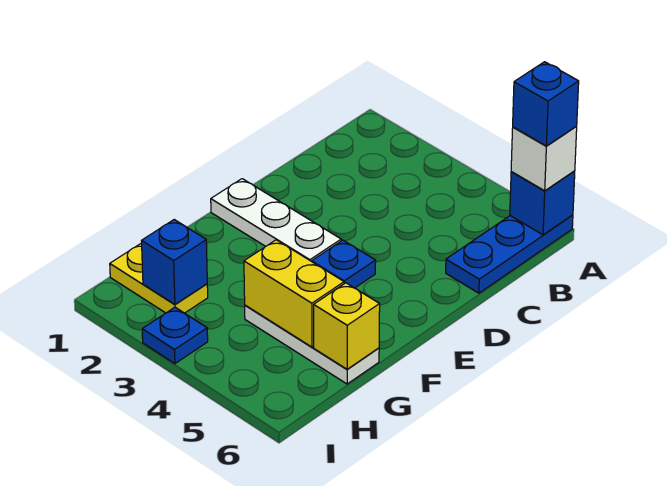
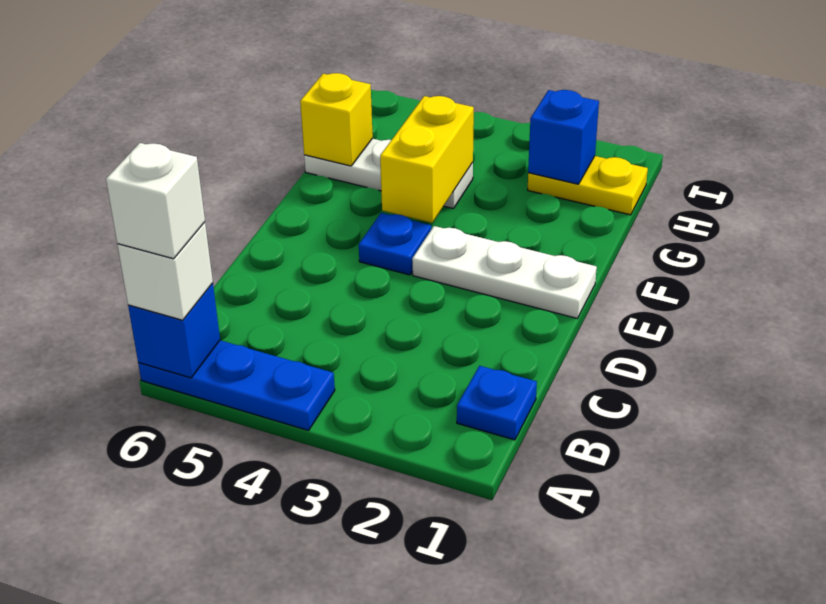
blue 1x3 plate [446,215,573,293] -> blue 1x3 plate turned to [138,340,335,431]
blue 1x1 brick [513,62,579,146] -> white 1x1 brick [106,143,205,259]
yellow 1x2 brick [244,240,344,347] -> yellow 1x2 brick turned to [380,96,474,223]
blue 1x1 plate [142,307,208,364] -> blue 1x1 plate moved to [457,366,537,440]

